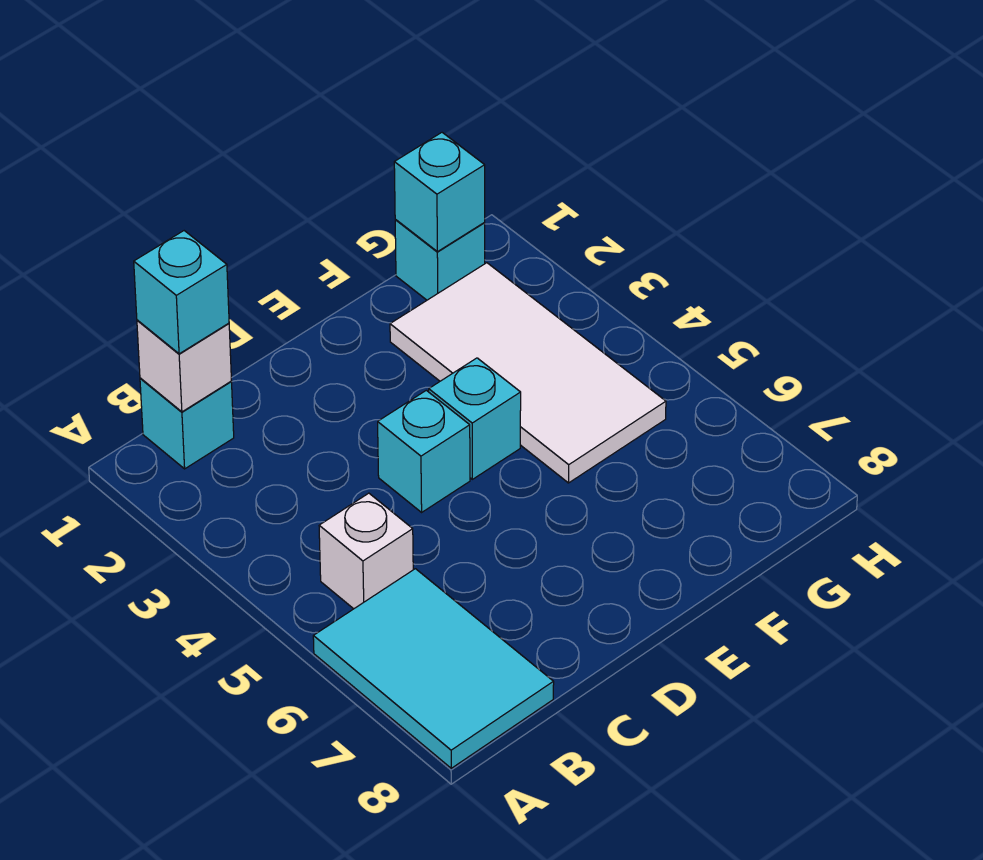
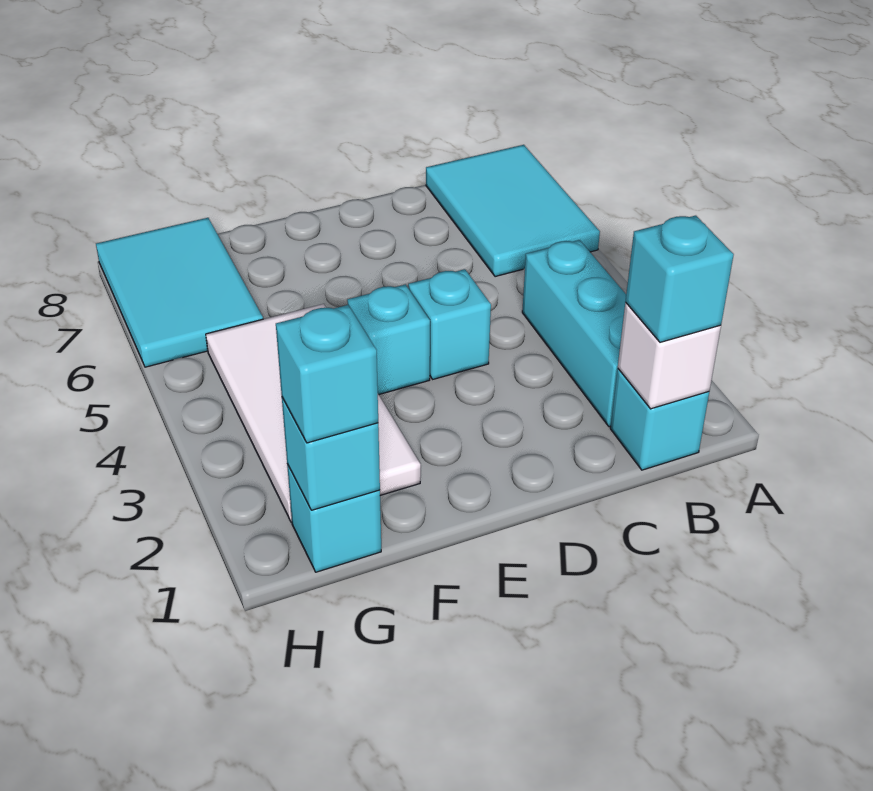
none -> cyan 1x3 brick [522,240,626,427]
white 1x1 brick [319,493,413,609] -> none
none -> cyan 1x1 brick [276,305,378,443]
none -> cyan 2x3 tile [96,218,263,367]

